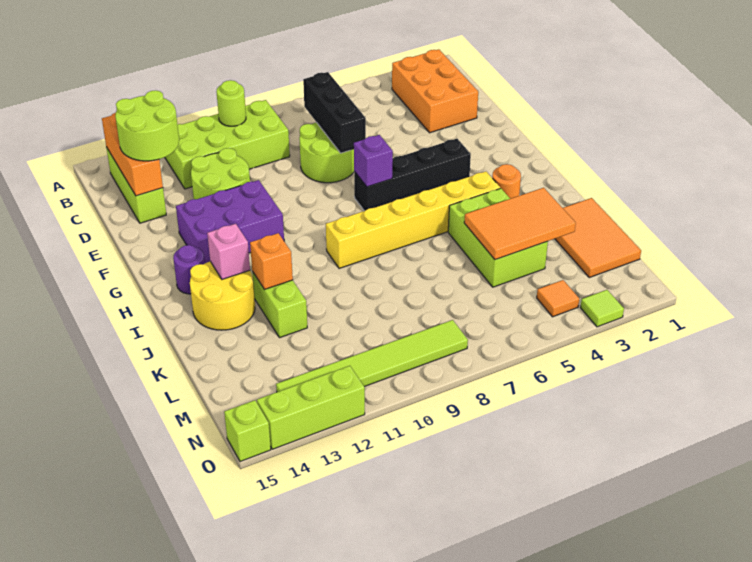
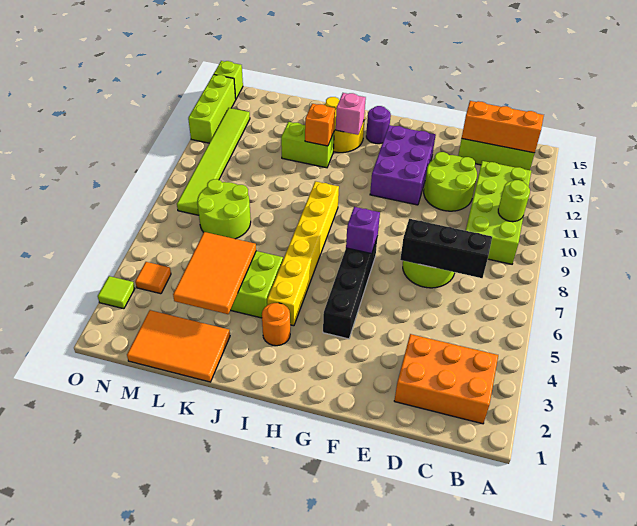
lime 2x2 round brick [115,90,179,161] -> lime 2x2 round brick moved to [197,179,251,239]

